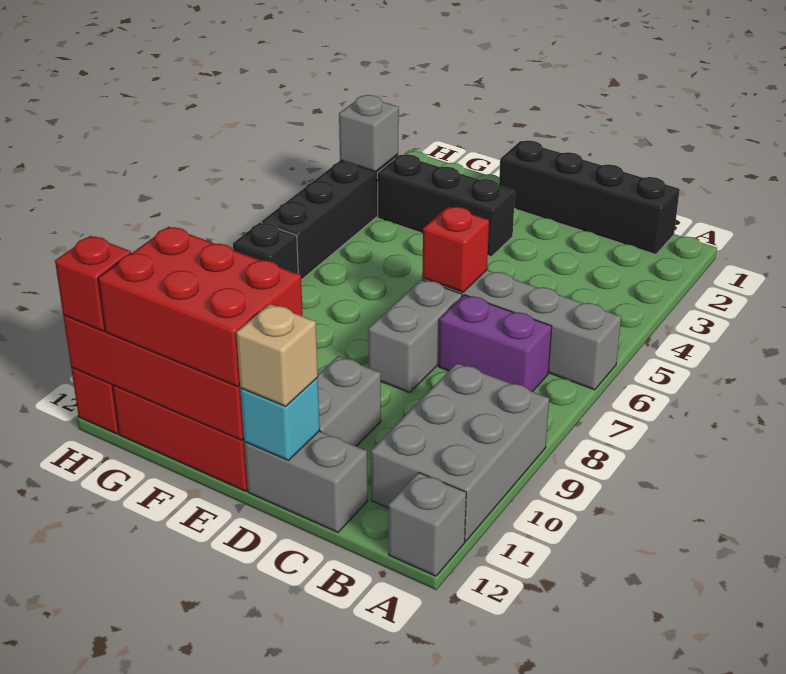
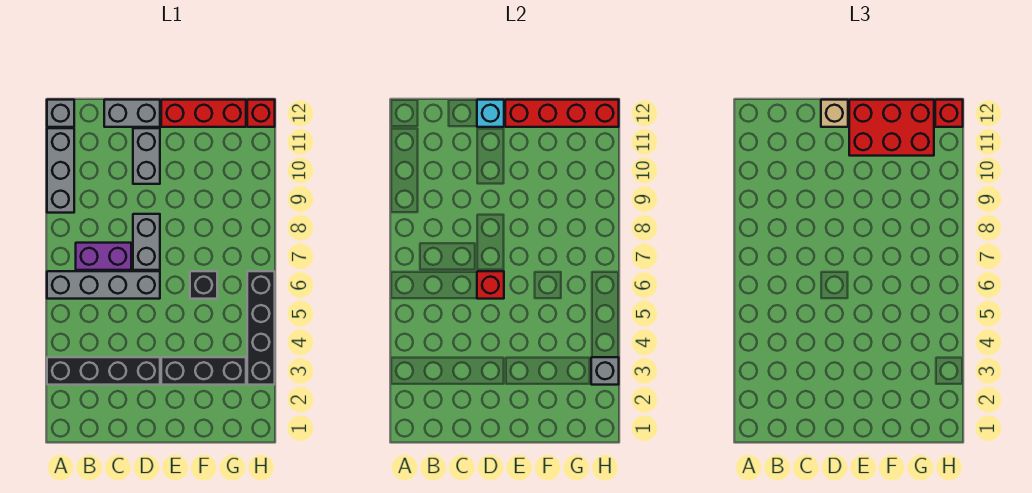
grey 2x3 brick [371,363,549,541] -> grey 1x3 brick [47,128,74,213]
black 1x4 brick [499,141,680,254] -> black 1x4 brick moved to [47,357,160,385]
black 1x1 brick [233,223,298,274] -> black 1x1 brick moved to [190,271,217,299]

